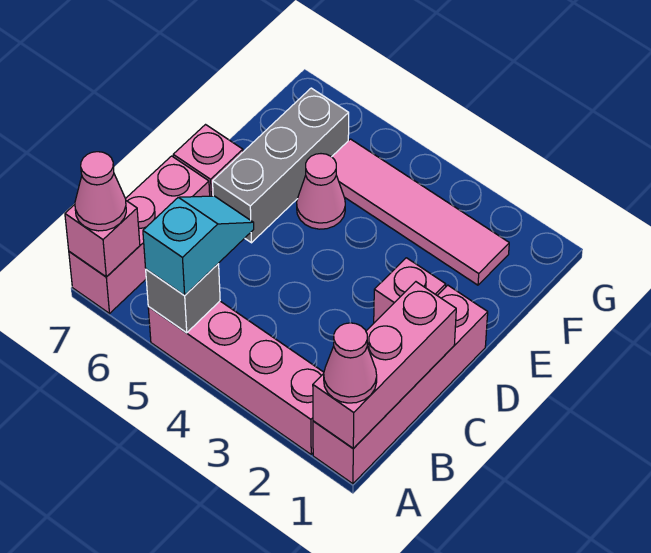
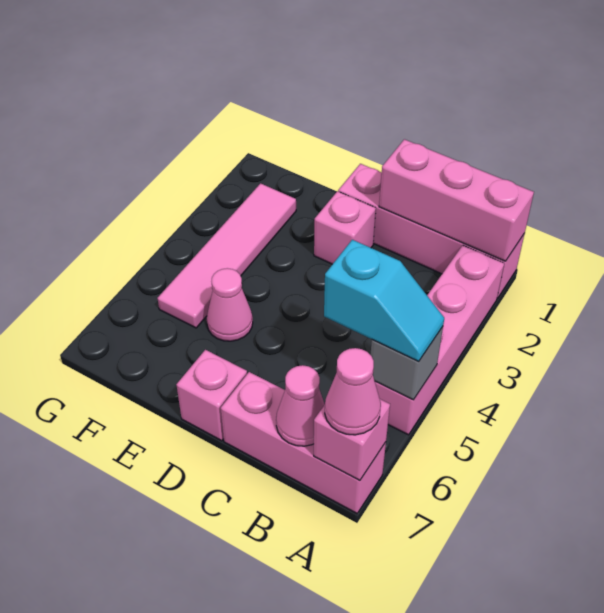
pink 1x1 cone [324,323,377,403] -> pink 1x1 cone moved to [276,365,325,446]
cyan 1x2 slope [143,196,254,296] -> cyan 1x2 slope turned to [324,240,444,362]
grey 1x3 brick [213,88,349,243] -> none

